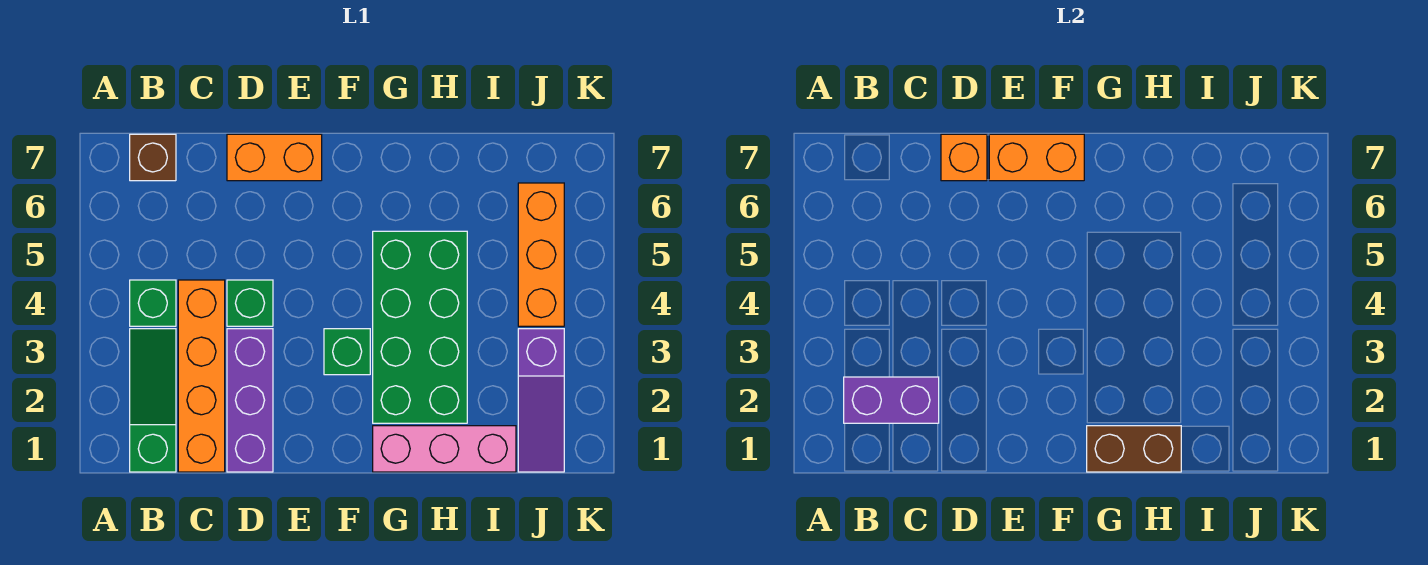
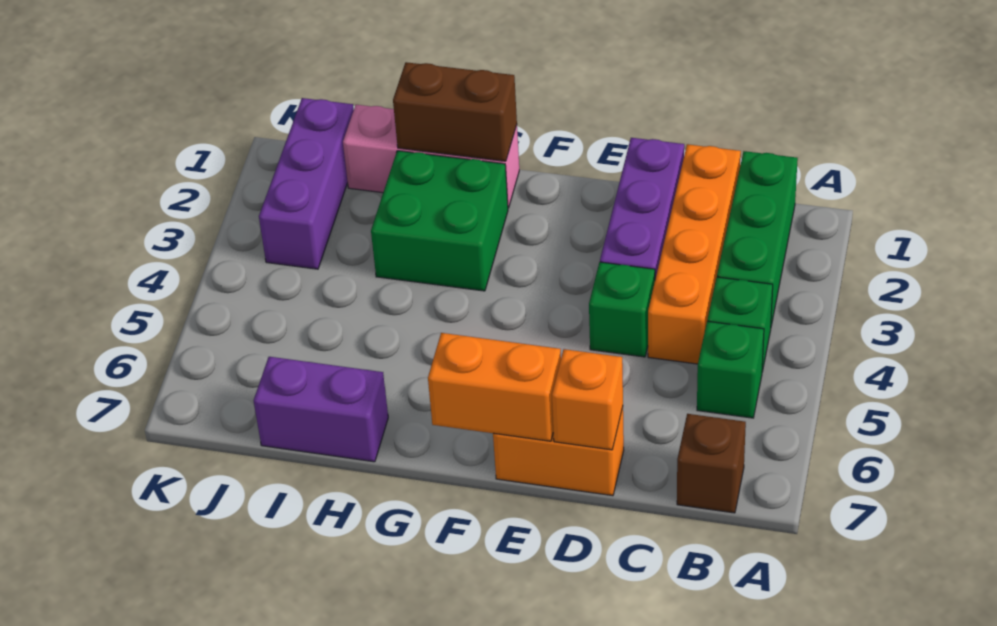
green 1x3 slope [130,329,176,472] -> green 1x3 brick [717,151,798,326]
purple 1x2 brick [844,377,939,423] -> purple 1x2 brick moved to [254,357,388,462]
green 1x1 brick [324,329,370,375] -> green 1x1 brick moved to [697,321,764,418]
green 2x4 brick [373,231,467,423] -> green 2x2 brick [371,151,508,291]
purple 1x3 slope [518,329,564,472] -> purple 1x3 brick [259,98,354,269]
orange 1x3 brick [518,183,564,326] -> none

